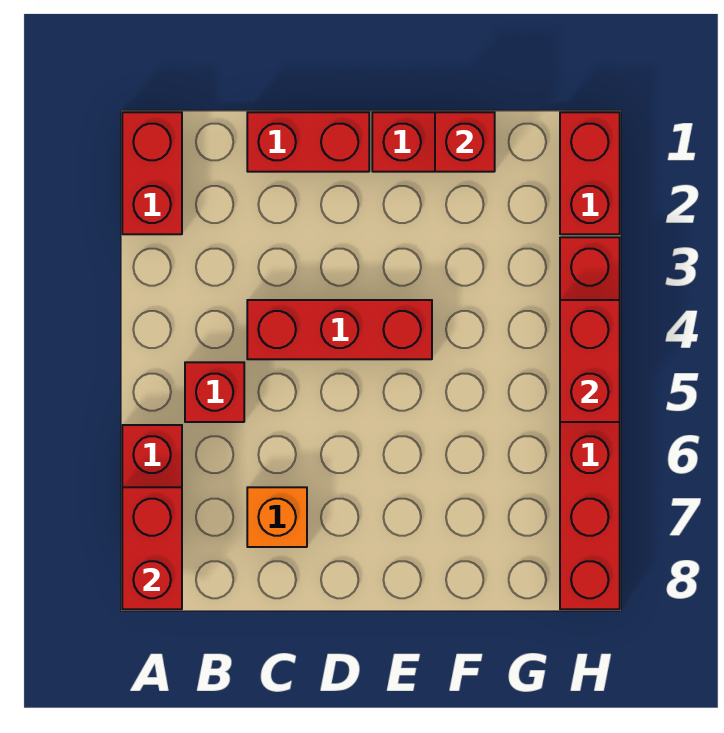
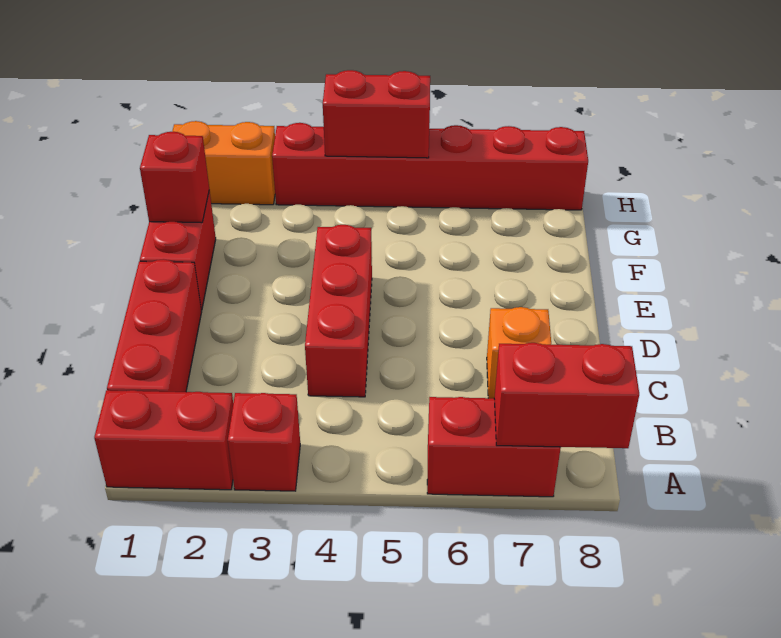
red 1x1 brick [185,362,244,422] -> red 1x1 brick moved to [228,393,300,491]
red 1x2 brick [247,112,369,172] -> red 1x3 brick [107,259,202,392]
red 1x2 brick [560,112,620,234] -> orange 1x2 brick [172,121,275,205]

